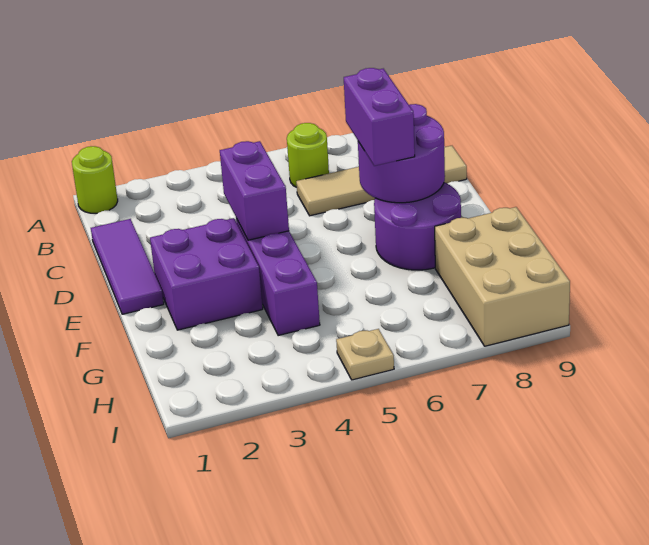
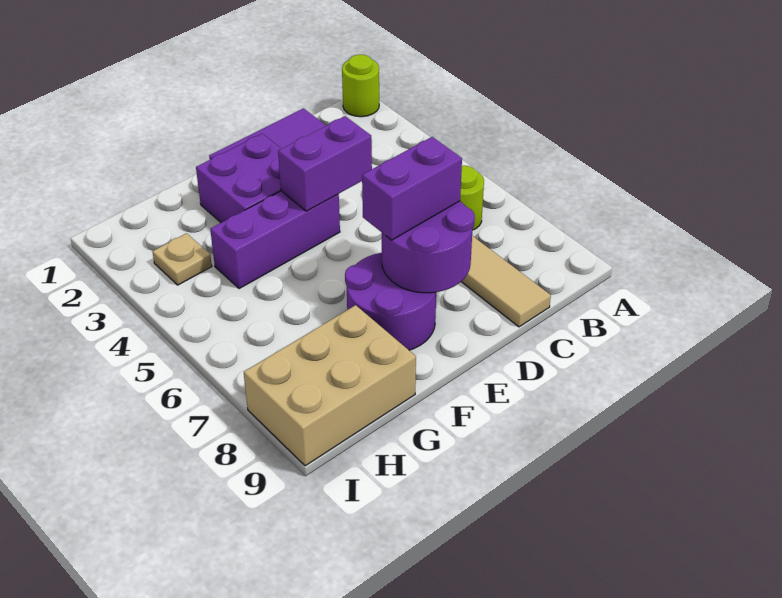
tan 1x1 plate [336,329,394,380] -> tan 1x1 plate moved to [153,233,212,285]

